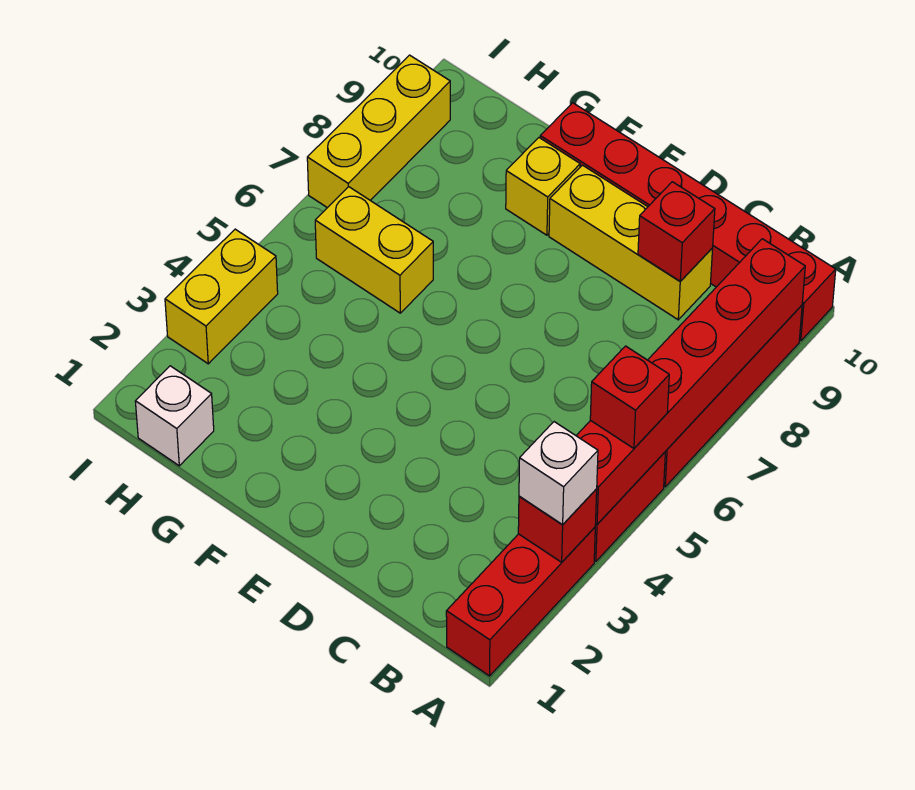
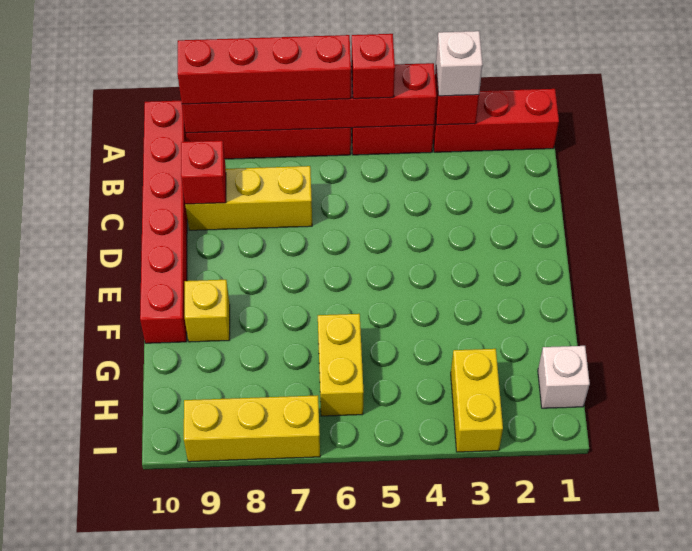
none -> red 1x4 brick [177,35,351,104]
yellow 1x3 brick [549,165,713,320] -> yellow 1x3 brick turned to [185,166,312,230]
yellow 1x2 brick [165,229,278,364] -> yellow 1x2 brick turned to [451,349,503,452]

